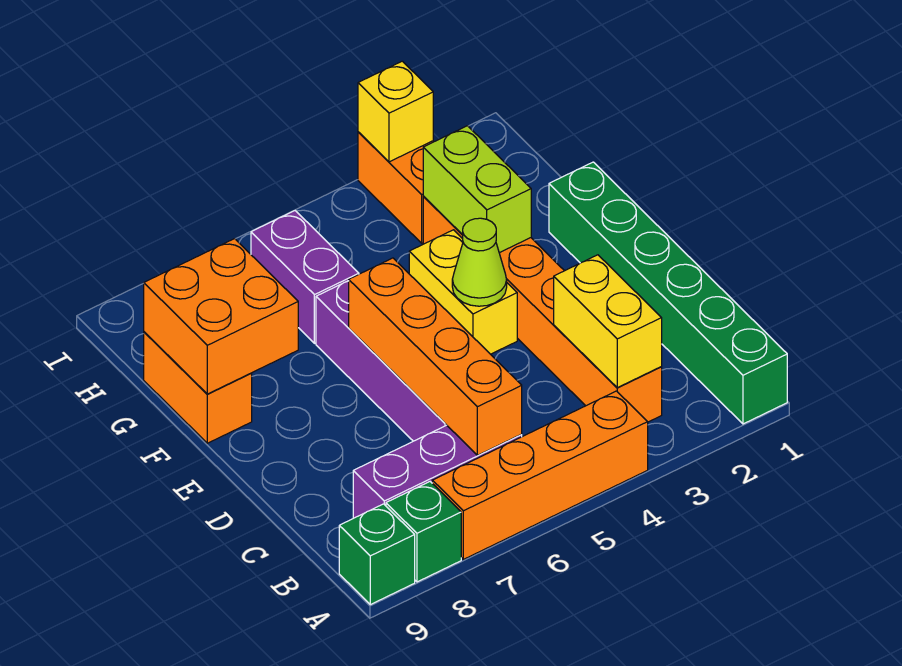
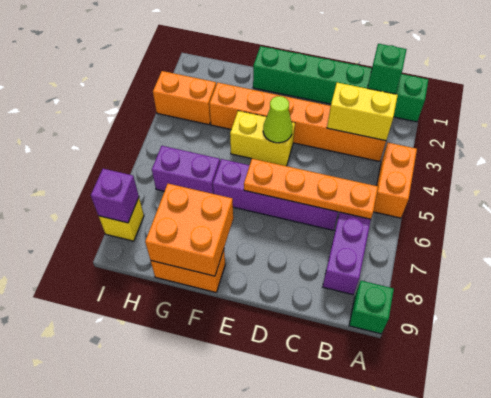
orange 1x4 brick [432,391,648,559] -> orange 1x2 brick [373,143,417,218]
green 1x1 brick [386,482,461,582] -> green 1x1 brick moved to [368,44,407,94]
orange 1x4 brick [349,258,522,455] -> orange 1x4 plate [244,159,378,219]
lime 1x2 brick [423,126,531,253] -> none
yellow 1x1 brick [358,61,433,162] -> yellow 1x1 brick moved to [99,198,144,241]
none -> purple 1x1 brick [91,169,139,223]

